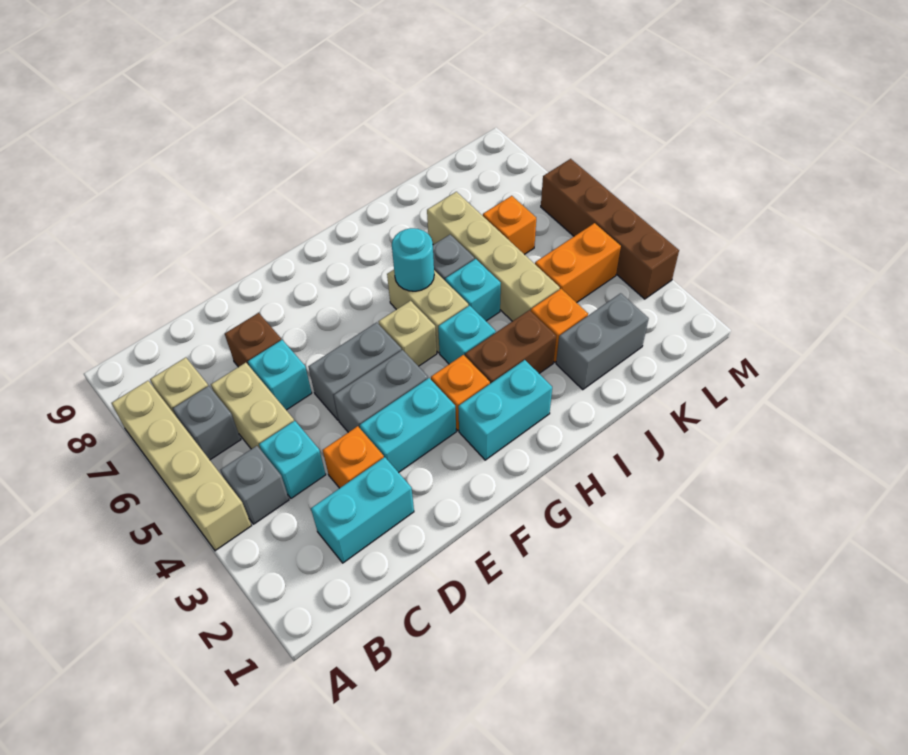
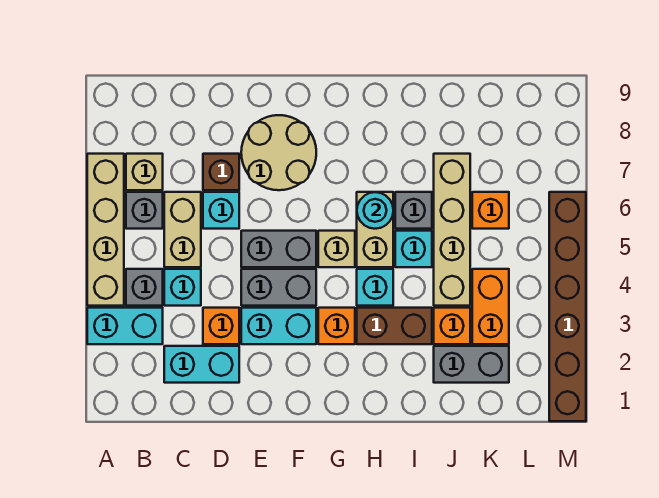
none -> tan 2x2 round brick [241,115,316,190]
cyan 1x2 brick [458,360,552,460] -> cyan 1x2 brick moved to [87,308,163,344]
orange 1x2 brick [535,223,621,303] -> orange 1x2 brick turned to [472,269,509,344]
brown 1x4 brick [541,159,679,299] -> brown 1x6 brick [549,192,586,421]

